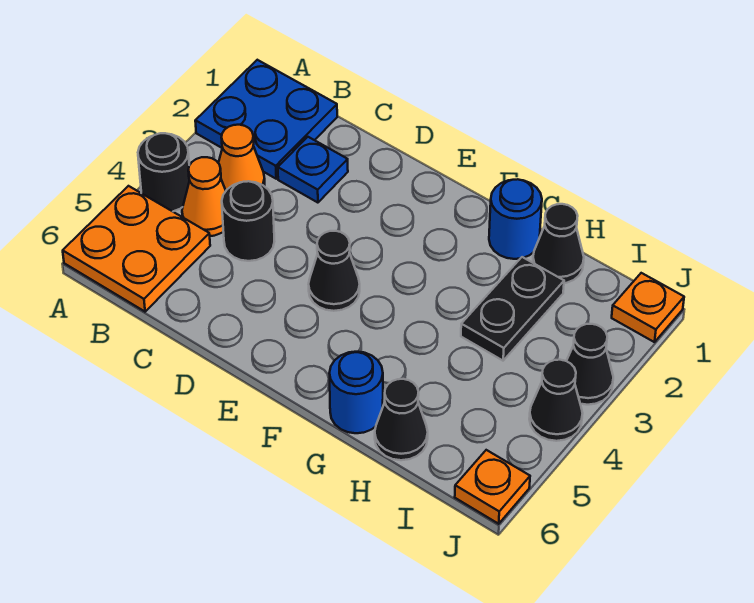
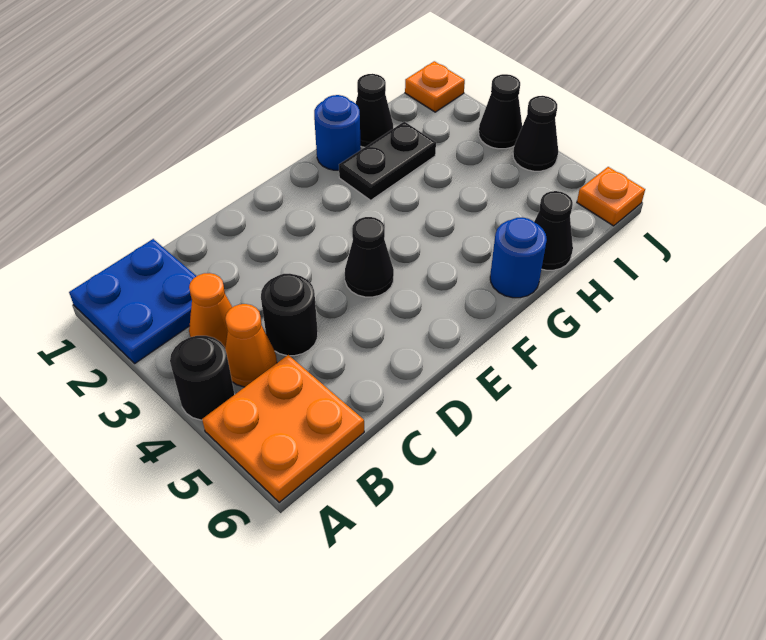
blue 1x1 plate [278,137,348,203] -> none
black 1x2 plate [461,257,564,361] -> black 1x2 plate turned to [339,122,436,200]

